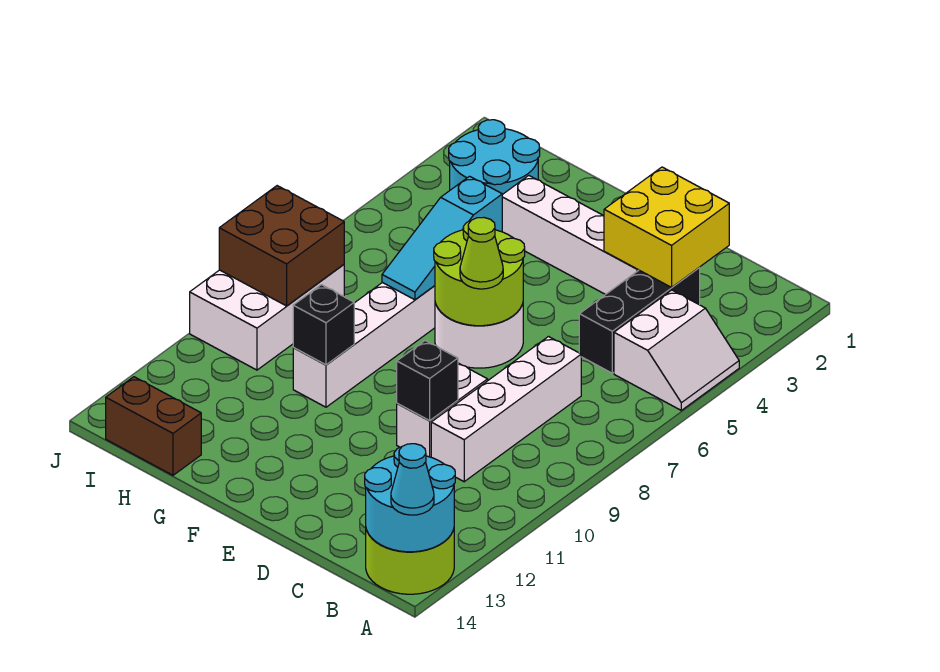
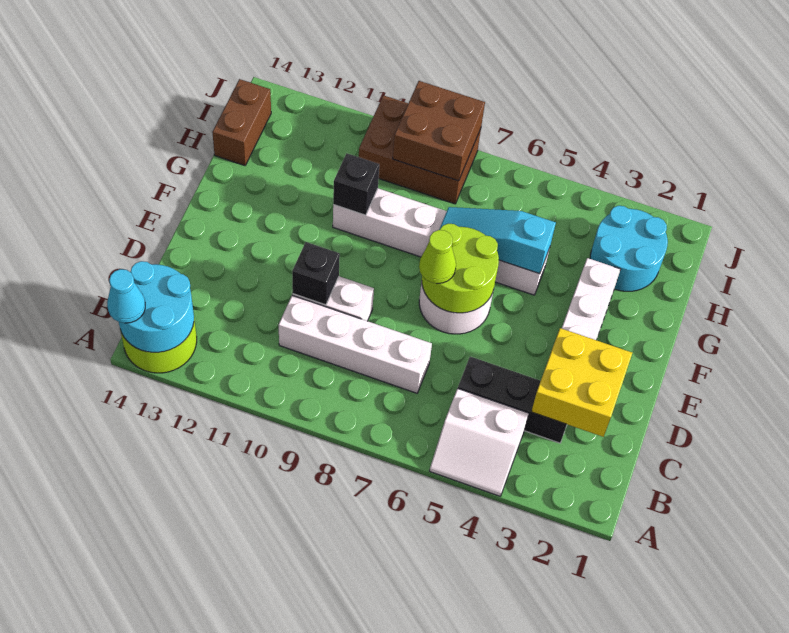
white 2x3 brick [190,265,344,370] -> brown 2x3 brick [359,95,481,204]

